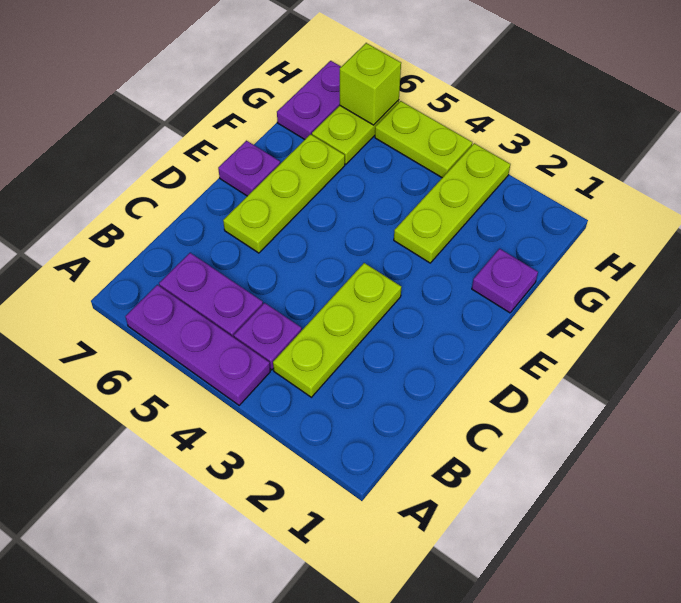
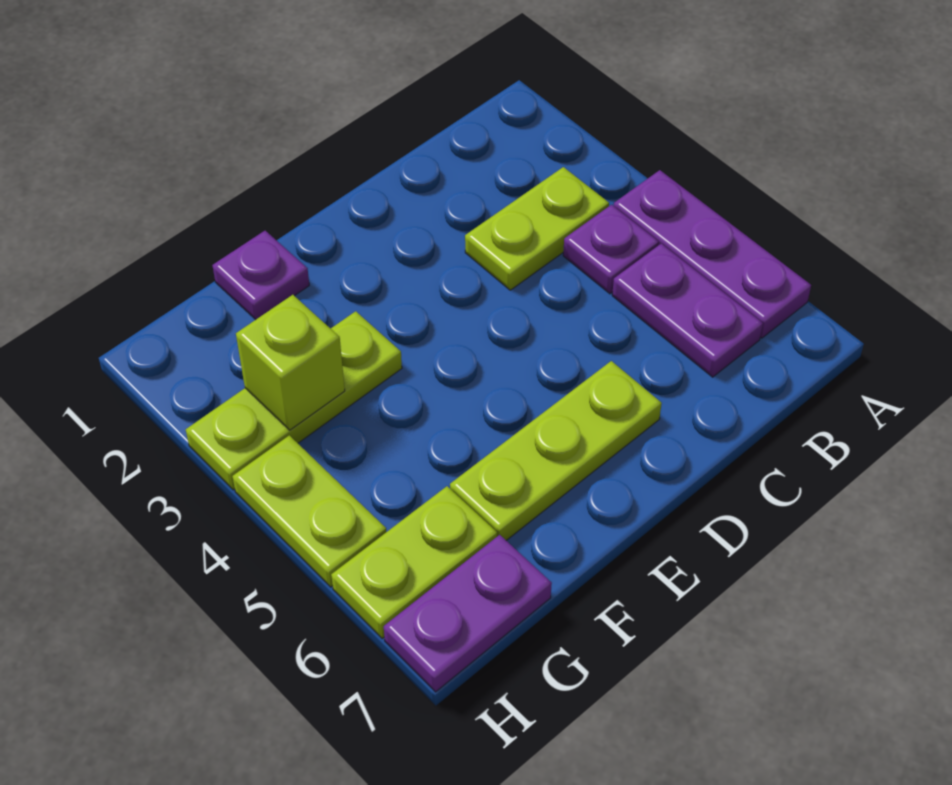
lime 1x3 plate [273,263,401,397] -> lime 1x2 plate [465,167,609,290]
purple 1x1 plate [218,141,280,196] -> none
lime 1x1 brick [340,43,401,125] -> lime 1x1 brick moved to [236,295,345,430]

